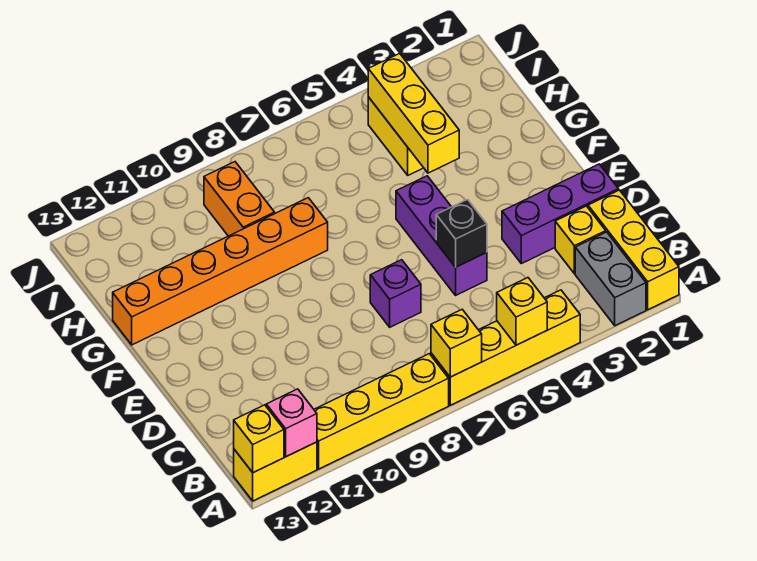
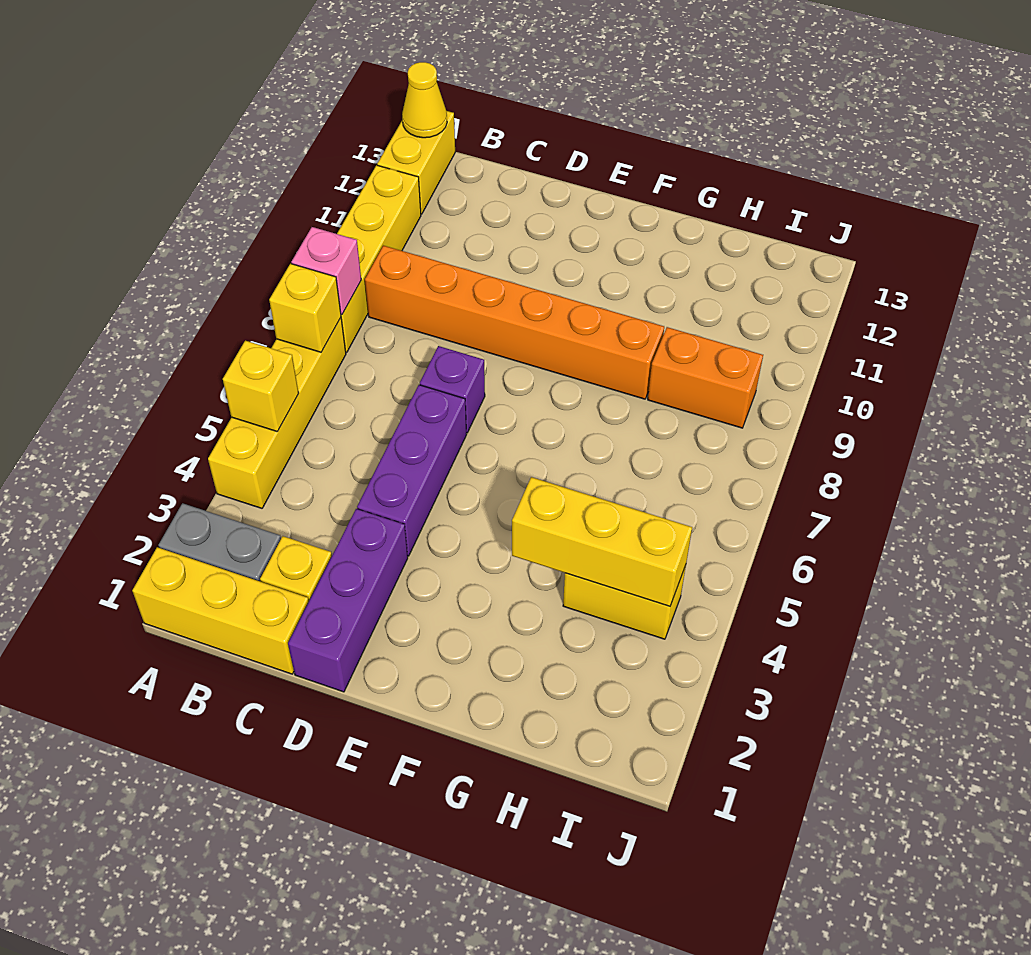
pink 1x1 brick [266,389,317,457] -> pink 1x1 brick moved to [291,227,361,315]
yellow 1x1 brick [234,405,284,473] -> yellow 1x1 cone [402,62,447,138]
purple 1x3 brick [396,176,487,295] -> purple 1x3 brick turned to [357,385,467,556]
black 1x1 brick [436,200,487,267] -> none
orange 1x6 brick [113,198,328,345] -> orange 1x6 brick turned to [365,246,664,399]

